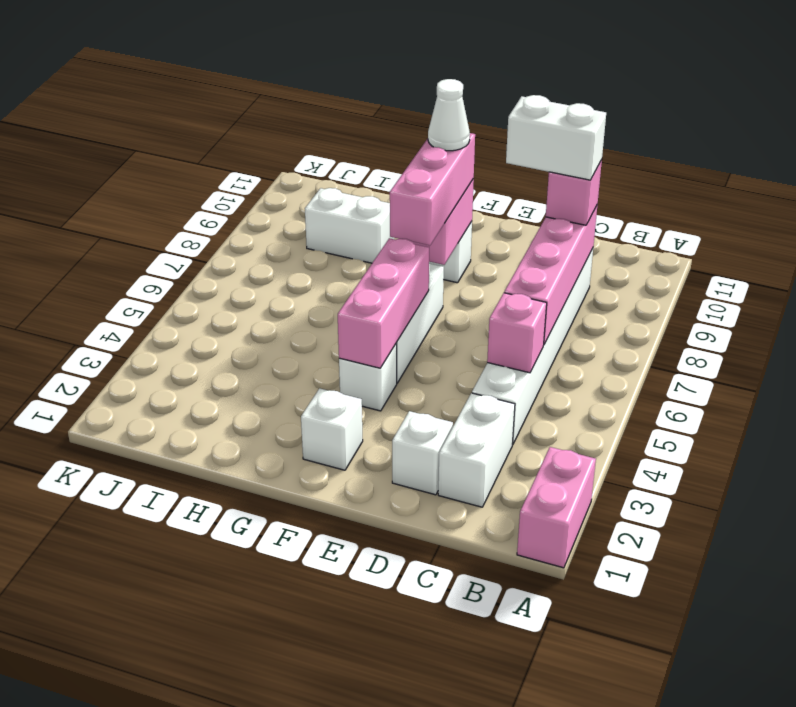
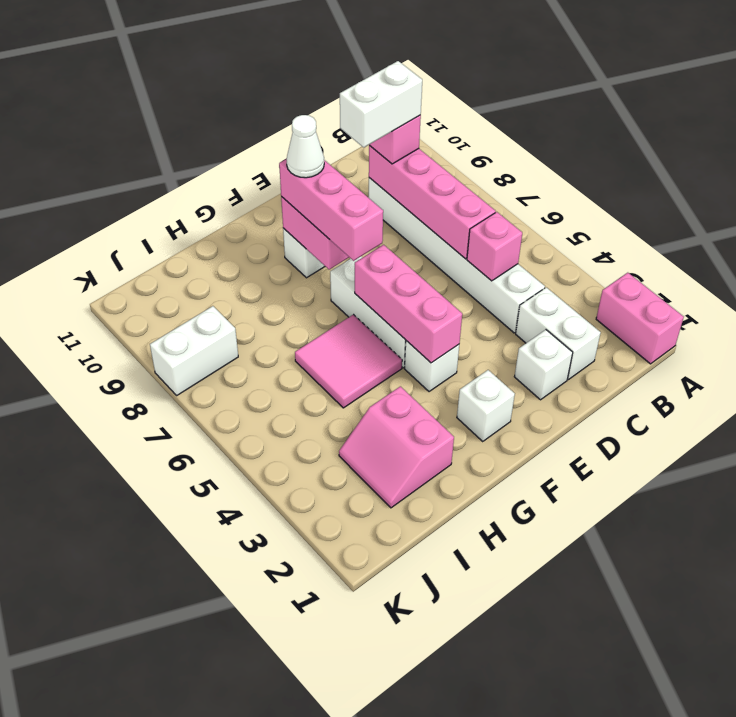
none -> pink 2x2 tile [295,315,402,408]
none -> pink 2x2 slope [339,386,454,508]
white 1x2 brick [305,188,394,263] -> white 1x2 brick moved to [150,306,238,395]

